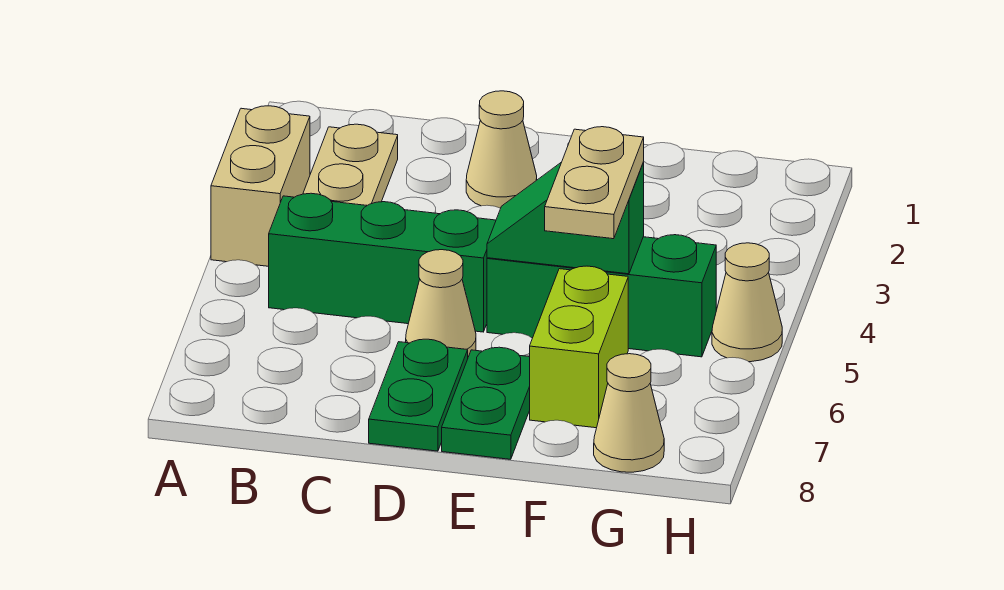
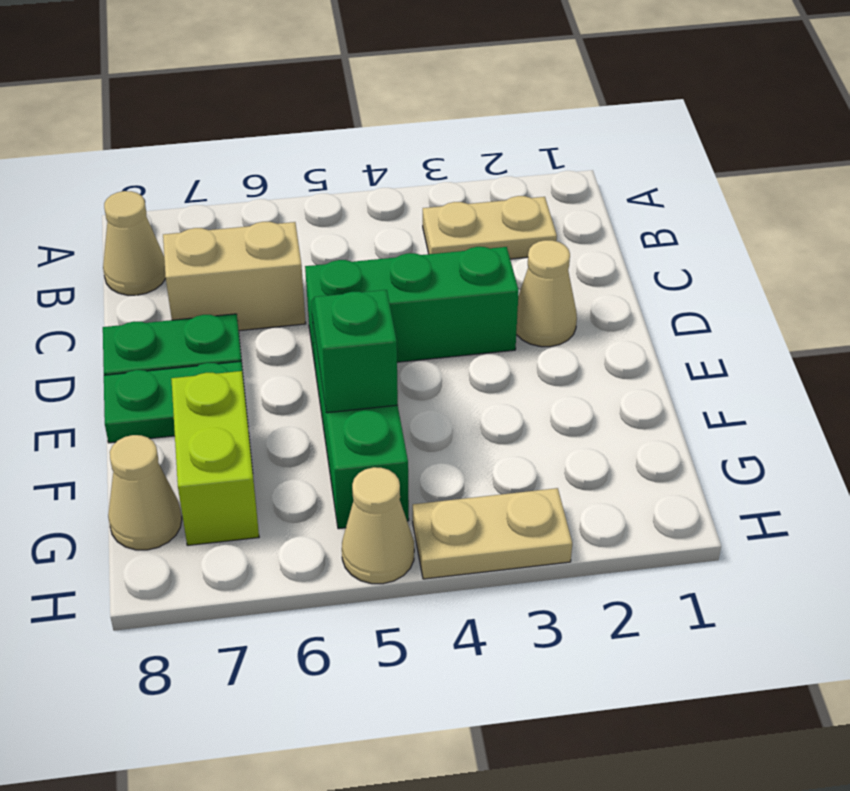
tan 1x2 brick [211,106,310,266] -> tan 1x2 brick moved to [163,222,306,331]
green 1x3 brick [269,193,496,332] -> green 1x3 brick turned to [305,247,519,370]
tan 1x1 cone [406,250,476,357] -> tan 1x1 cone moved to [103,191,166,295]
tan 1x2 plate [545,127,644,239] -> tan 1x2 plate moved to [413,488,572,579]
lime 1x2 brick [530,266,628,428] -> lime 1x2 brick turned to [171,371,259,545]

